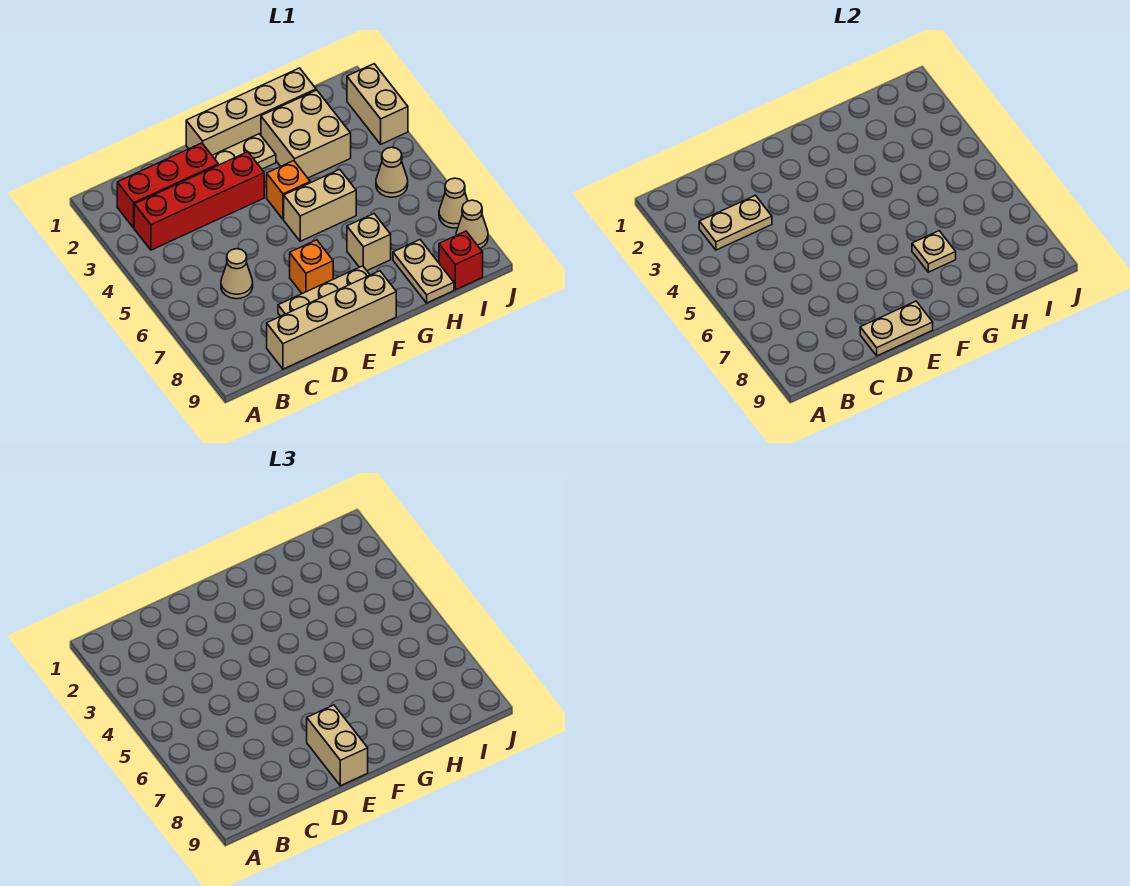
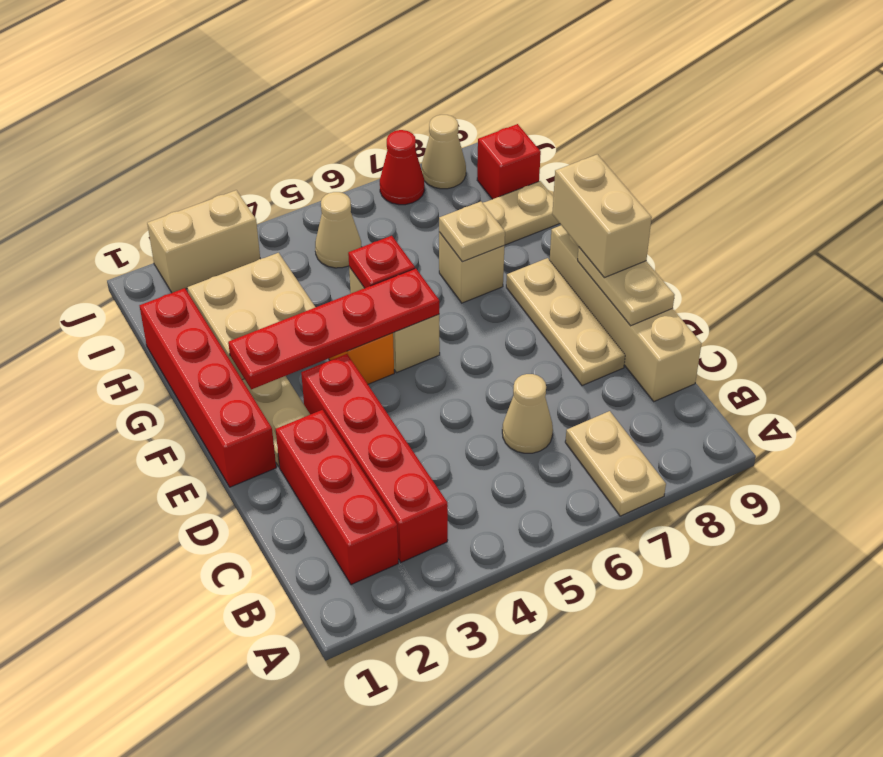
tan 1x2 plate [699,195,772,250] -> tan 1x2 plate moved to [565,411,666,516]
tan 1x4 brick [186,68,316,155] -> red 1x4 brick [139,288,276,487]
orange 1x1 brick [290,240,333,294] -> none
tan 1x2 brick [307,705,368,786] -> tan 1x2 brick turned to [552,154,652,278]
none -> red 1x4 plate [228,268,439,389]
none -> red 1x1 plate [348,236,415,288]
tan 1x1 cone [439,178,468,228] -> red 1x1 cone [380,130,425,205]

